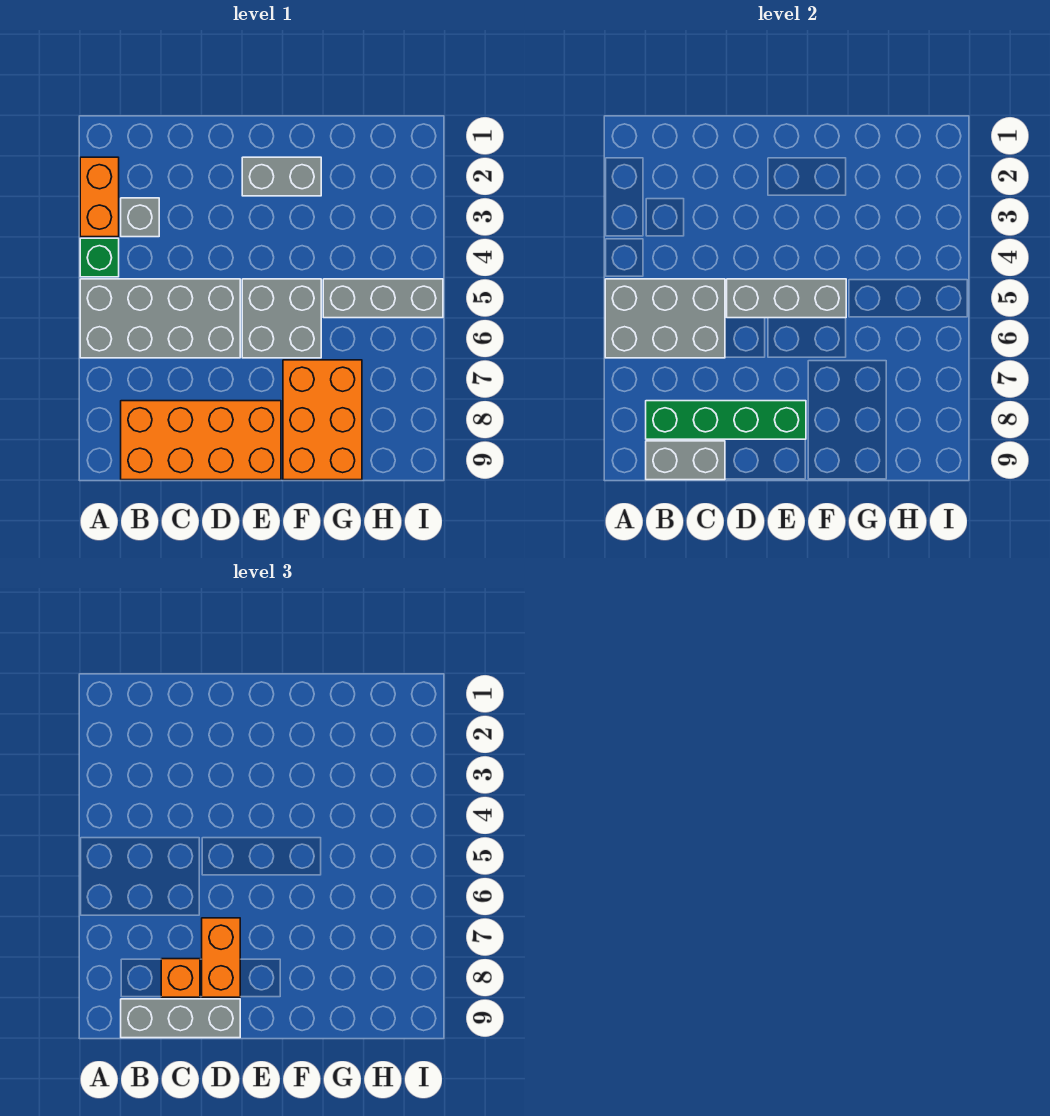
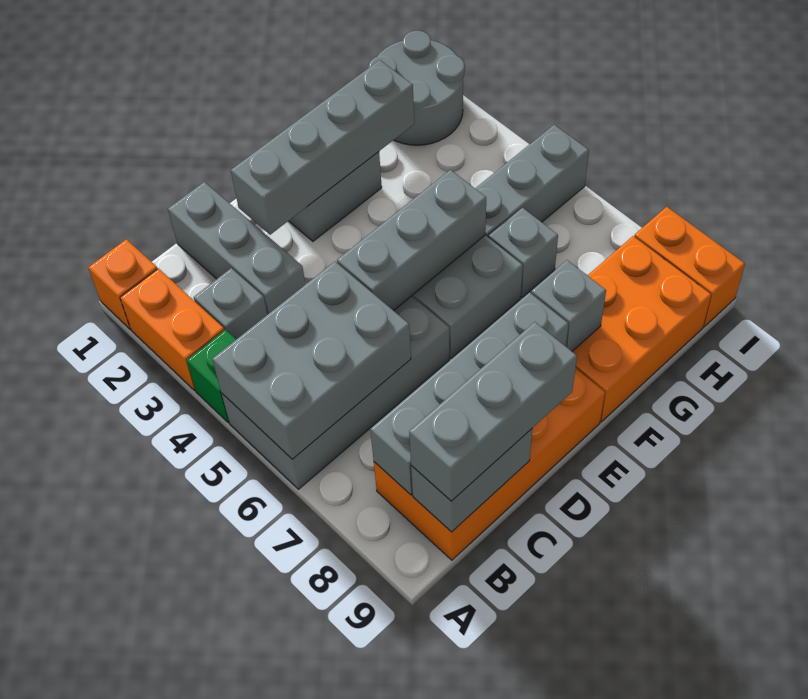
green 1x4 brick [646,401,806,439] -> grey 1x4 brick [370,292,568,495]
none -> grey 1x3 brick [168,182,305,315]
orange 1x1 brick [161,959,200,997] -> orange 1x1 brick moved to [88,239,157,329]
none -> grey 1x4 brick [231,60,414,235]
orange 1x2 brick [202,918,240,997] -> orange 1x2 brick moved to [634,207,745,327]
orange 2x3 brick [283,360,362,480] -> orange 2x3 brick turned to [572,236,711,422]
none -> grey 1x1 brick [531,260,606,351]
none -> grey 1x1 brick [489,208,558,298]
none -> grey 2x2 round brick [368,31,465,145]

